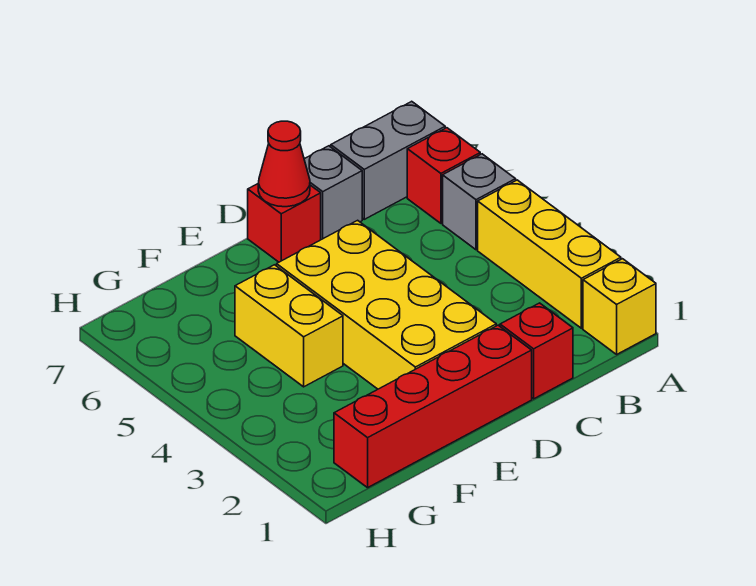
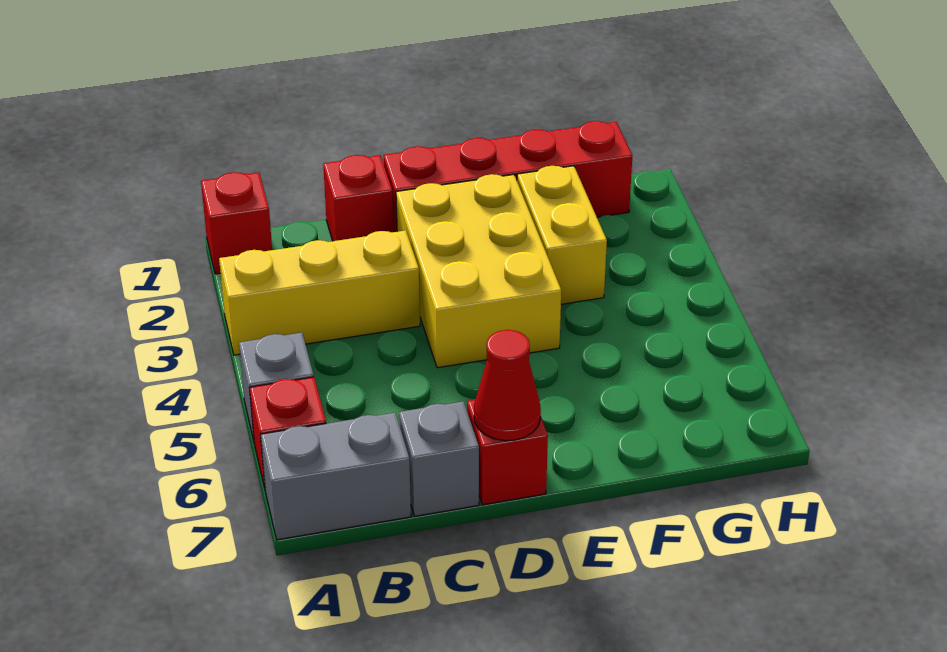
yellow 1x1 brick [583,259,656,354] -> red 1x1 brick [201,172,272,274]
yellow 1x3 brick [478,180,621,328] -> yellow 1x3 brick turned to [219,230,420,355]
yellow 2x4 brick [277,220,496,389] -> yellow 2x3 brick [396,174,561,368]
yellow 1x2 brick [235,265,343,387] -> yellow 1x2 brick moved to [517,166,607,304]

